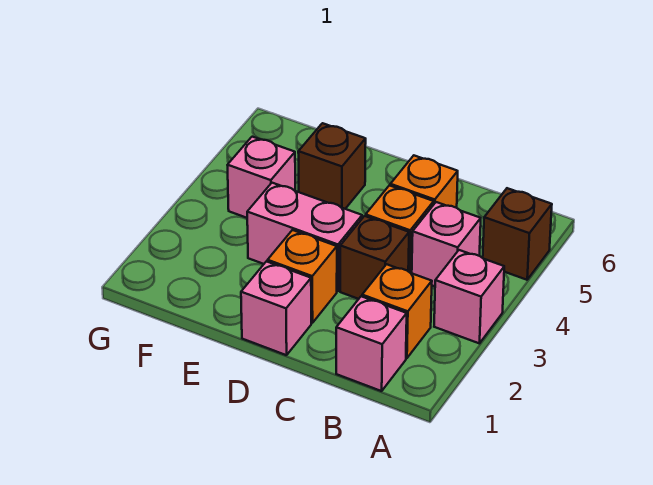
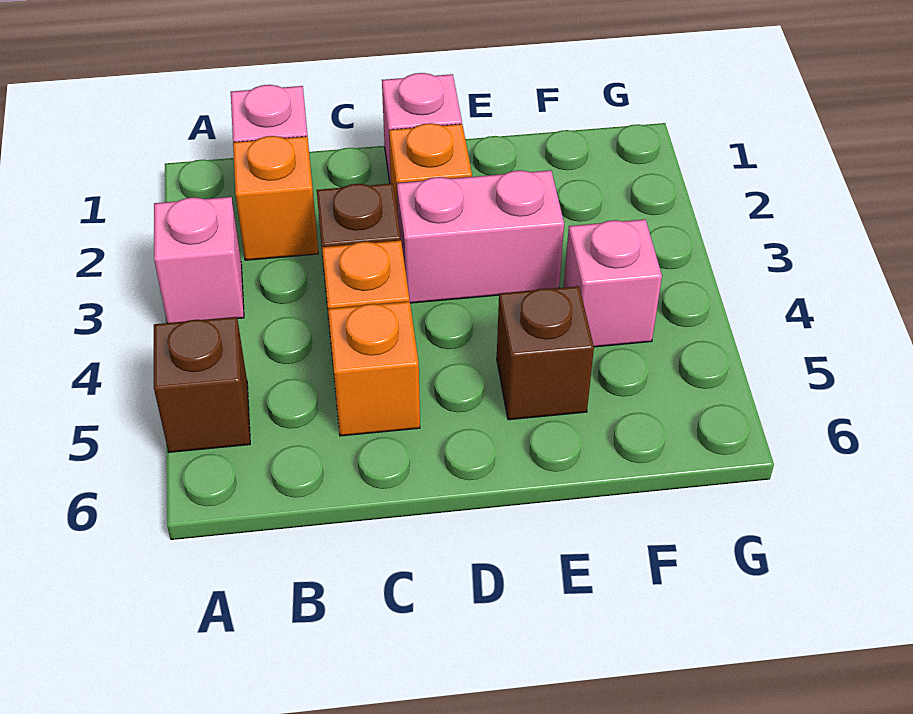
pink 1x1 brick [412,202,481,286] -> none

